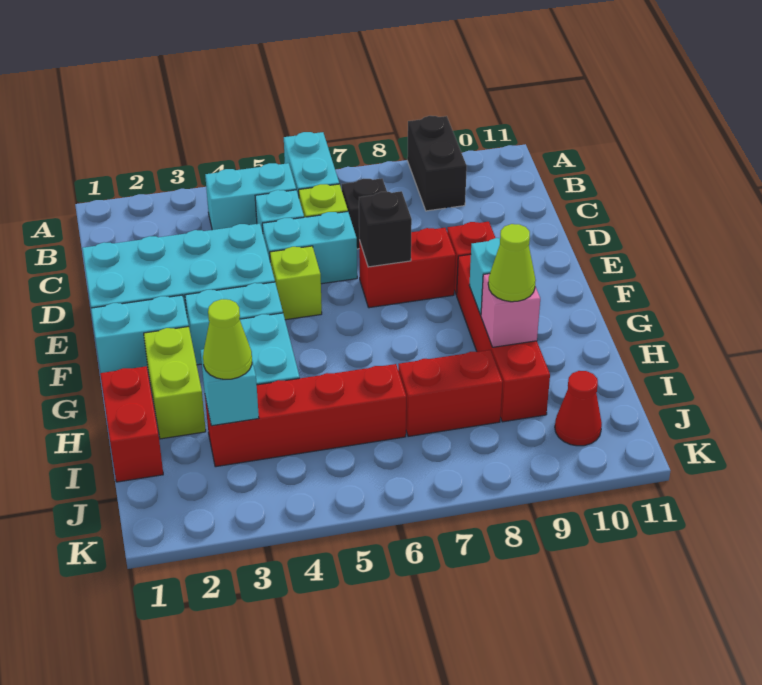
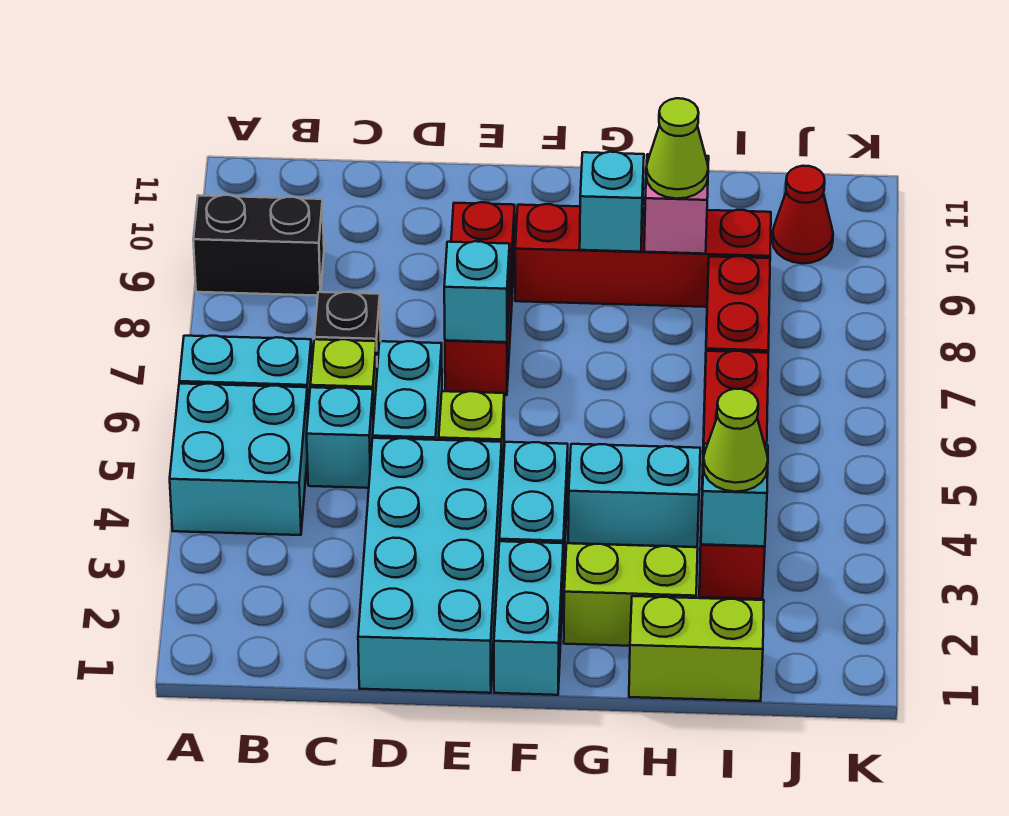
cyan 1x2 brick [205,163,296,230] -> cyan 2x2 brick [170,384,308,535]
black 1x1 brick [359,191,412,267] -> cyan 1x1 brick [444,241,510,342]
red 1x2 brick [100,366,163,482] -> lime 1x2 brick [629,596,764,701]

